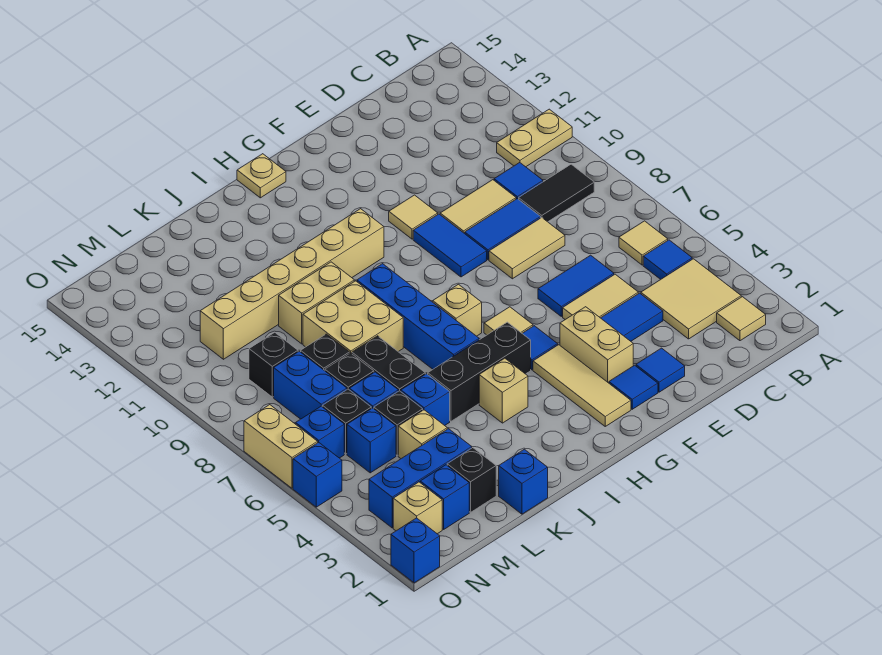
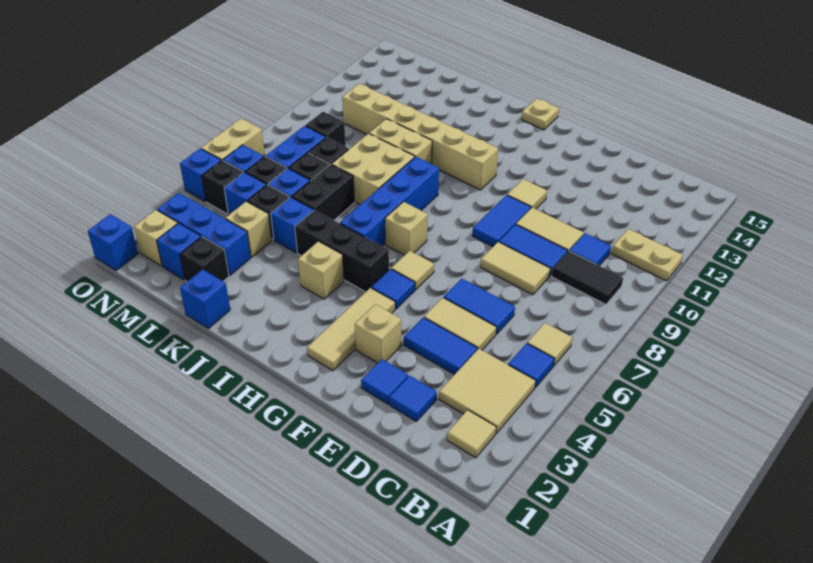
blue 1x1 tile [609,365,658,409] -> blue 1x1 tile moved to [389,376,437,421]
tan 1x2 brick [560,307,633,383] -> tan 1x1 brick [355,304,402,363]
none -> black 1x1 brick [202,161,243,214]

